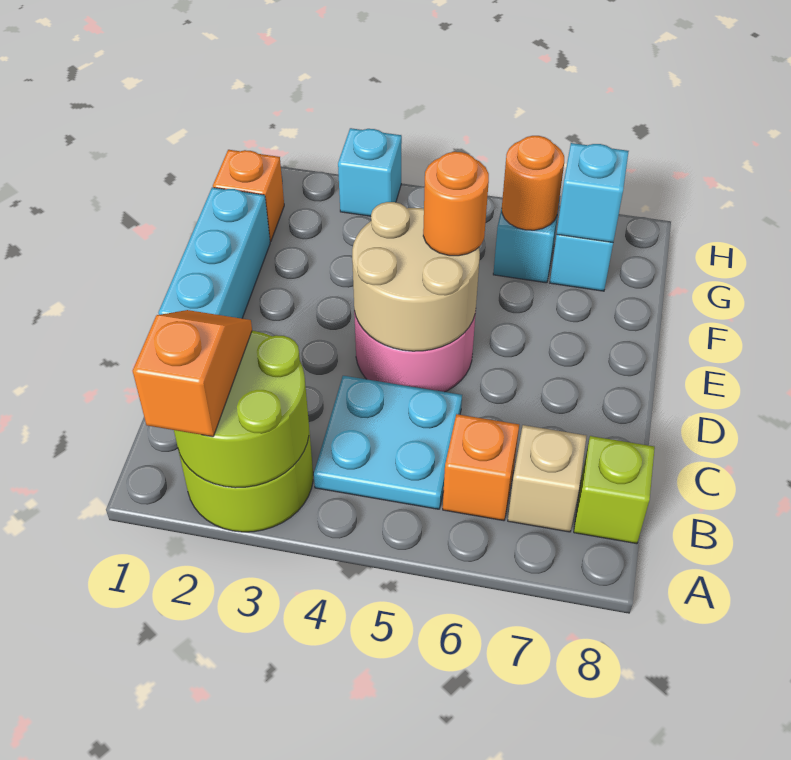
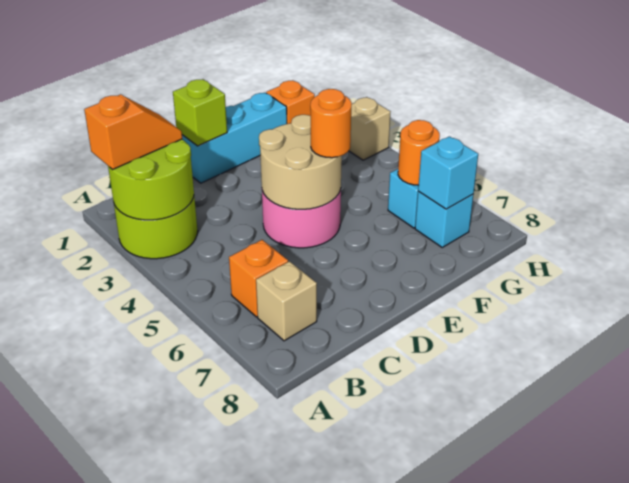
cyan 2x2 plate [314,376,462,509] -> none
lime 1x1 brick [574,436,655,544] -> lime 1x1 brick moved to [173,79,227,146]
cyan 1x1 brick [338,128,402,216] -> tan 1x1 brick [349,97,390,160]

